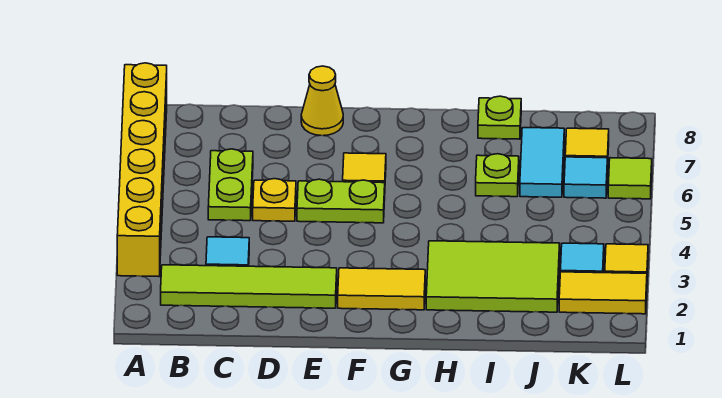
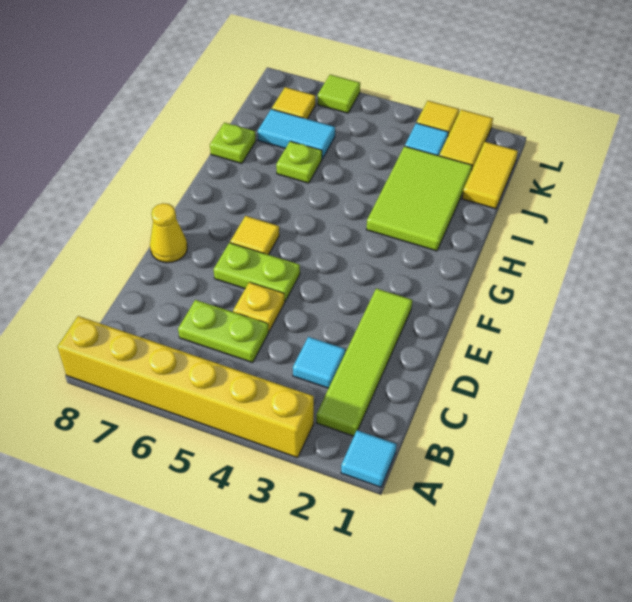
lime 1x2 plate [297,179,385,223] -> lime 1x2 plate turned to [214,243,300,301]
yellow 1x2 tile [338,268,425,310] -> yellow 1x2 tile moved to [462,142,518,209]
cyan 1x1 tile [564,157,607,198] -> cyan 1x1 tile moved to [341,430,397,487]

